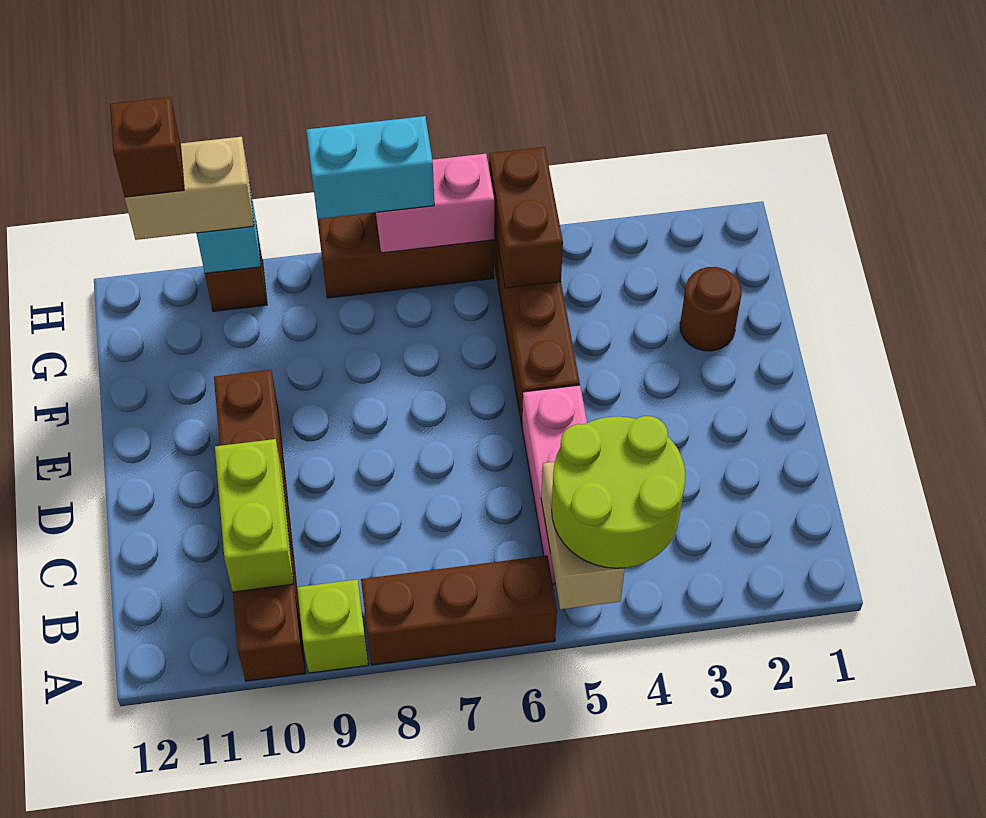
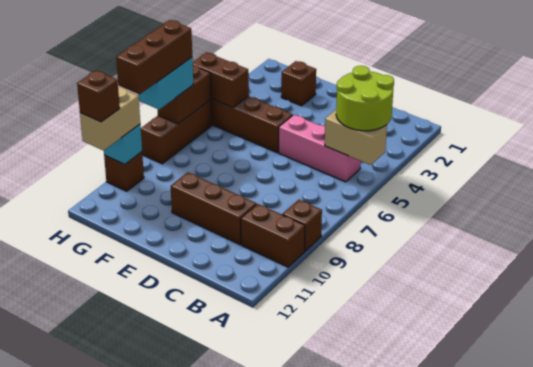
brown 1x3 brick [361,556,557,665] -> brown 1x3 brick moved to [116,20,192,94]
lime 1x1 brick [297,579,368,673] -> brown 1x1 brick [282,200,322,251]
lime 1x2 brick [215,439,294,592] -> none
brown 1x1 round brick [680,267,742,351] -> brown 1x1 brick [281,61,316,106]
pink 1x2 brick [375,154,494,253] -> brown 1x2 brick [158,65,211,124]

